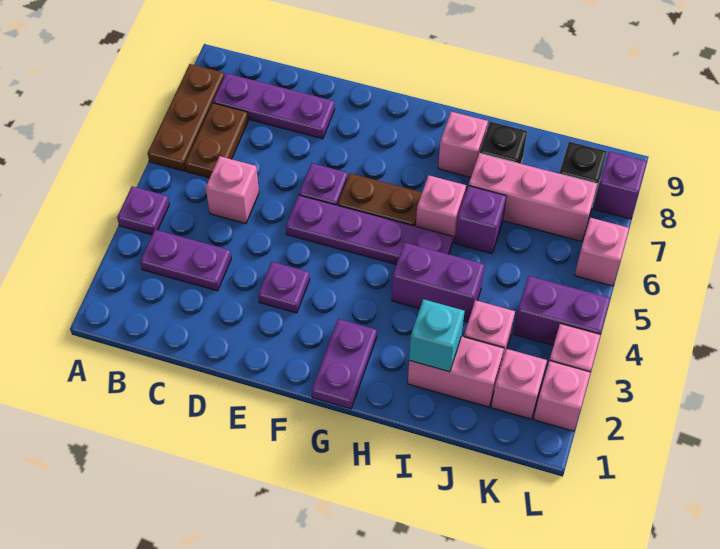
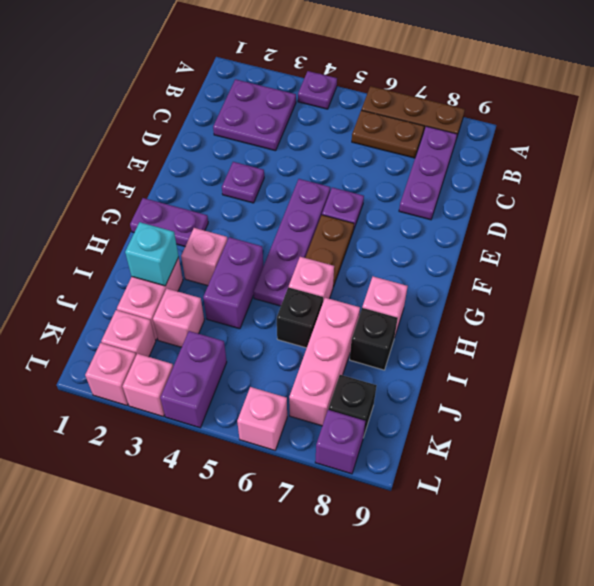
purple 1x2 plate [140,230,231,291] -> purple 2x2 plate [213,79,296,151]
pink 1x1 brick [206,156,259,224] -> pink 1x1 brick moved to [181,228,227,286]
purple 1x1 brick [455,186,506,254] -> black 1x1 brick [277,287,323,348]

